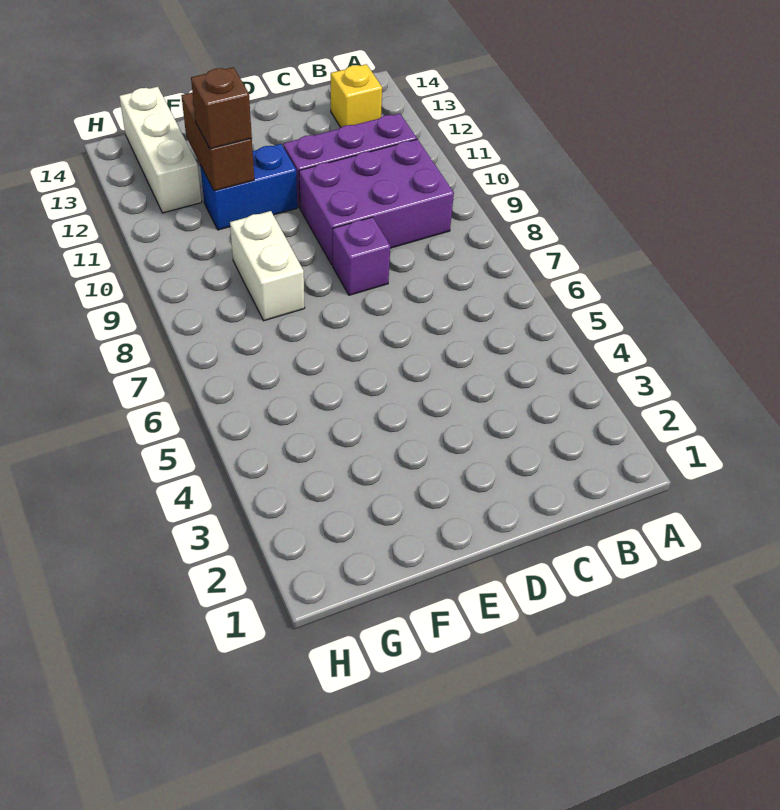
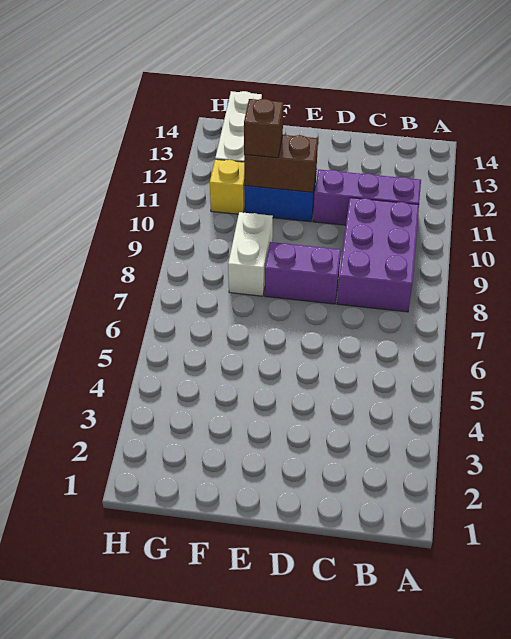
purple 2x3 brick [299,139,454,265] -> purple 2x3 brick turned to [337,198,419,312]
yellow 1x1 brick [331,64,382,127] -> yellow 1x1 brick moved to [210,159,245,214]
purple 1x1 brick [333,217,390,295] -> purple 1x2 brick [265,242,341,304]
brown 1x2 brick [181,93,254,191] -> brown 1x2 brick turned to [244,135,318,192]

